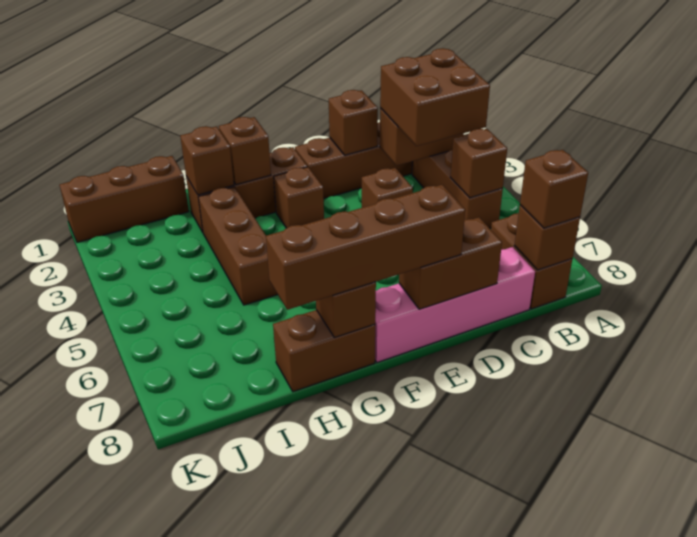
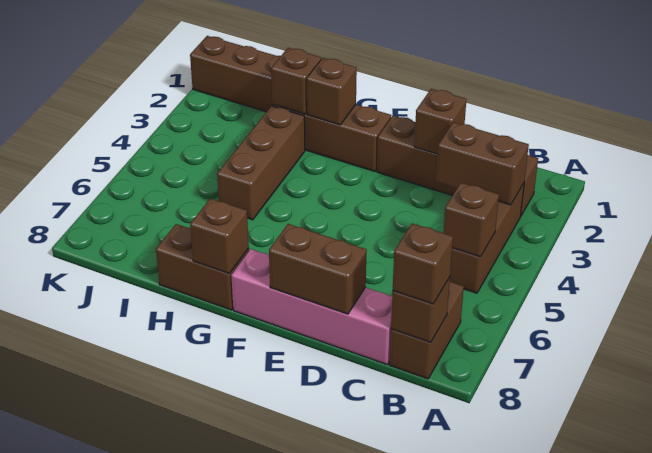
brown 2x2 brick [380,48,490,146] -> none
brown 1x1 brick [362,168,413,208] -> none
brown 1x4 brick [266,185,465,310] -> none
brown 1x1 brick [274,167,324,228] -> none

